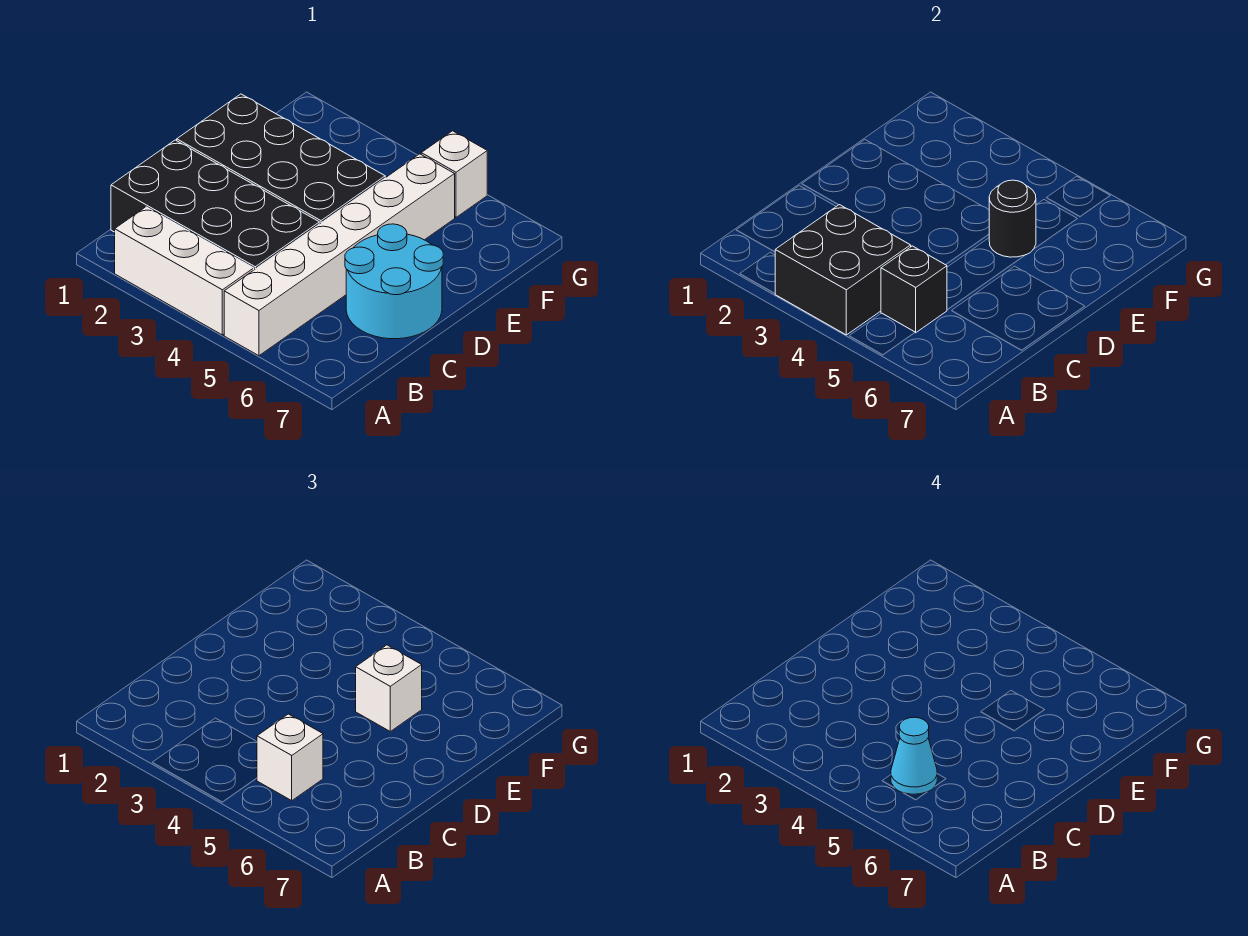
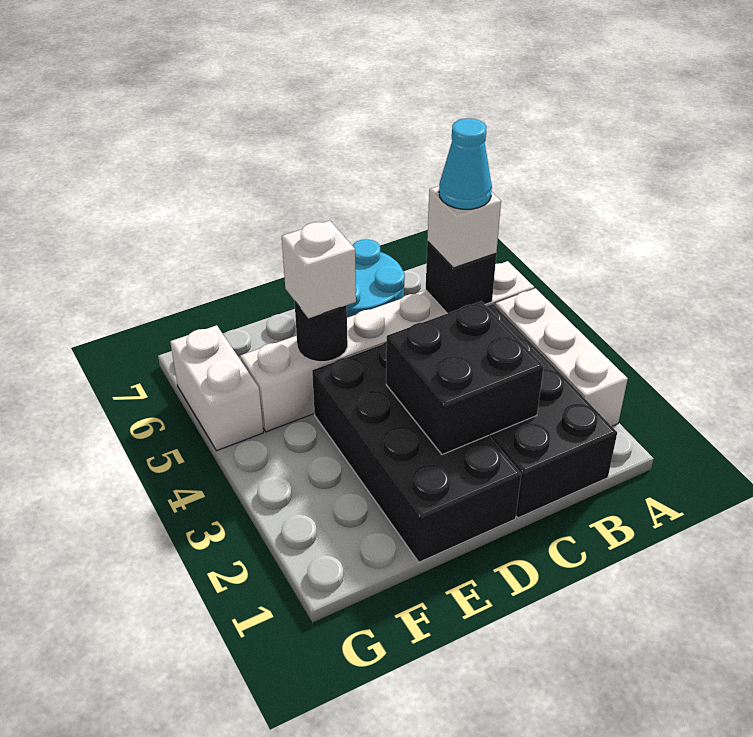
black 2x2 brick [775,205,911,335] -> black 2x2 brick moved to [386,301,544,455]
white 1x1 brick [421,131,487,217] -> white 1x2 brick [170,325,263,451]

